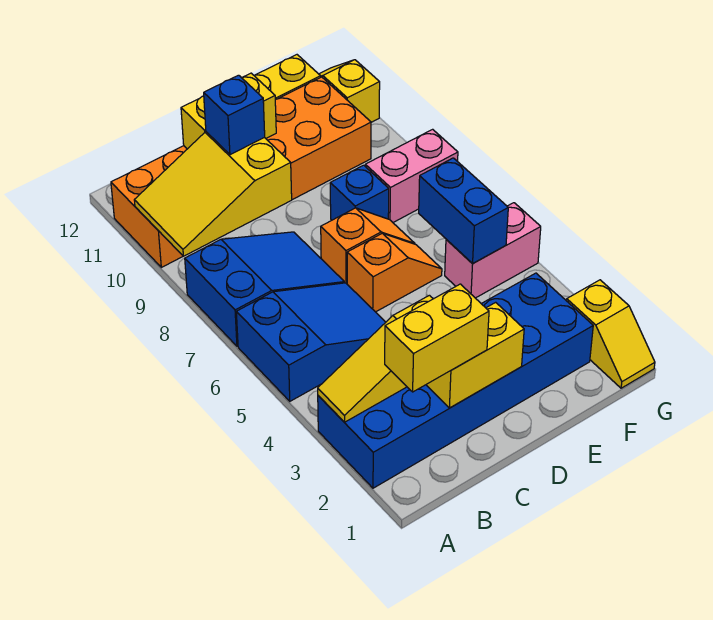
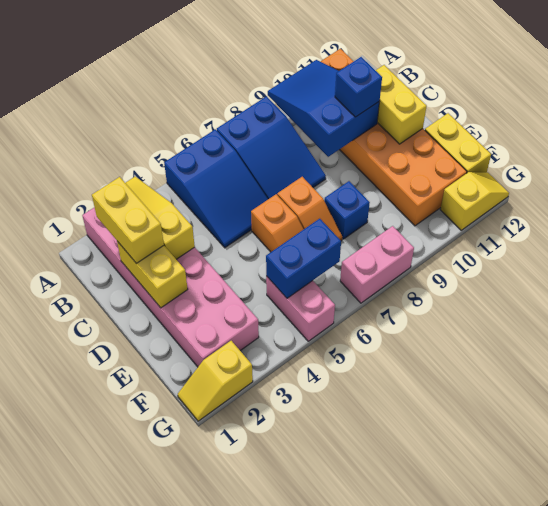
blue 2x6 brick [318,273,593,488] -> pink 2x6 brick [82,207,259,367]
yellow 2x3 slope [134,132,292,256] -> blue 2x3 slope [268,60,379,157]
pink 1x2 brick [365,129,458,222] -> pink 1x2 brick turned to [340,226,414,303]

